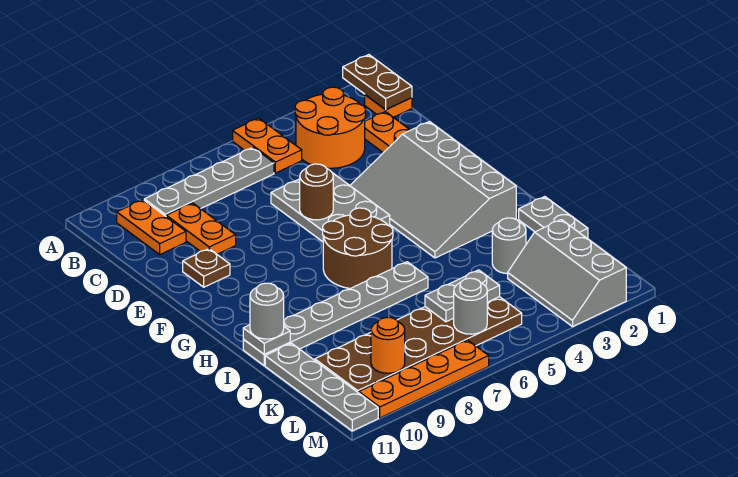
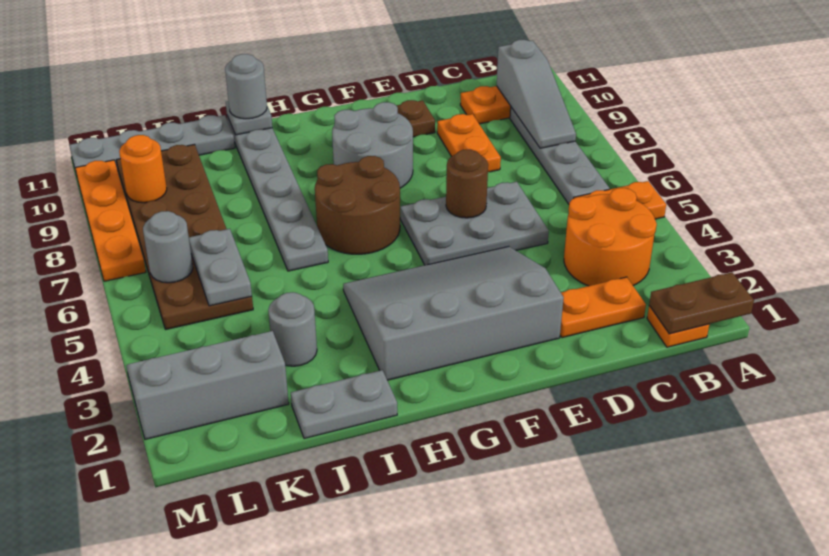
none -> grey 1x3 slope [497,40,576,148]
orange 1x2 plate [166,203,236,254] -> orange 1x2 plate turned to [437,114,501,172]
none -> grey 2x2 round brick [332,102,413,188]

